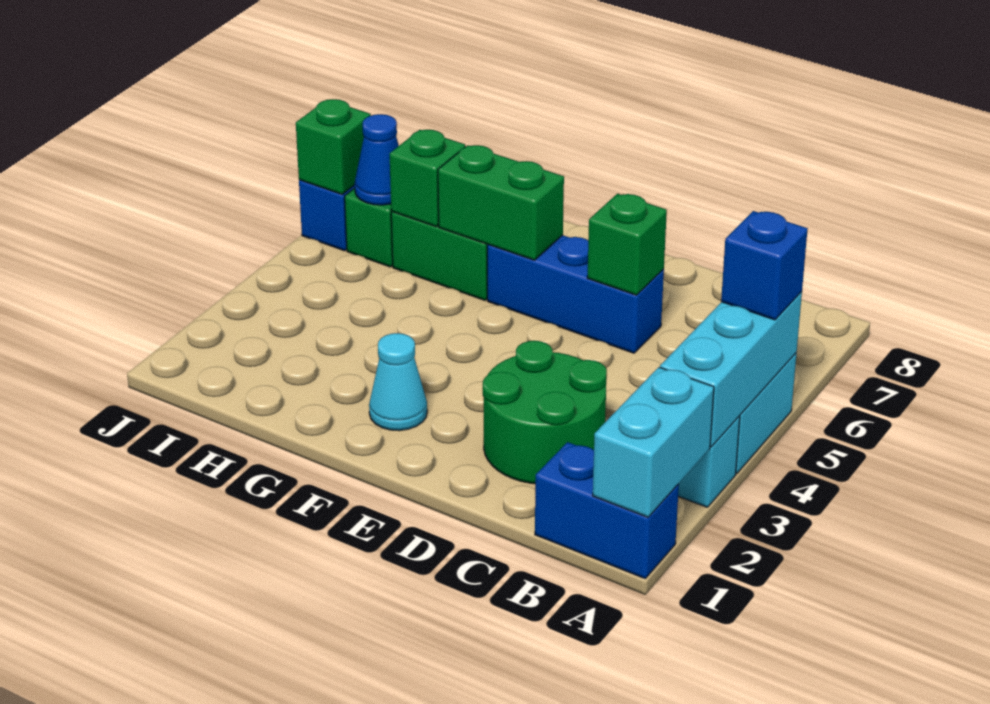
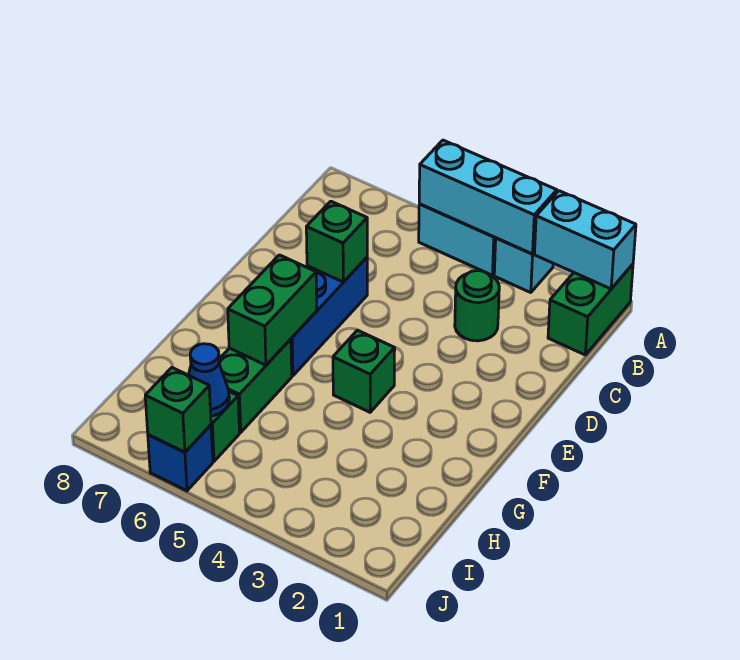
blue 1x2 brick [535,442,679,579] -> green 1x2 brick [548,264,633,355]
blue 1x1 brick [721,211,808,320] -> none
green 2x2 round brick [483,341,607,484] -> green 1x1 round brick [455,271,499,341]
cyan 1x1 cone [369,333,427,431] -> none
green 1x1 brick [390,130,465,227] -> green 1x1 brick moved to [333,330,395,412]

